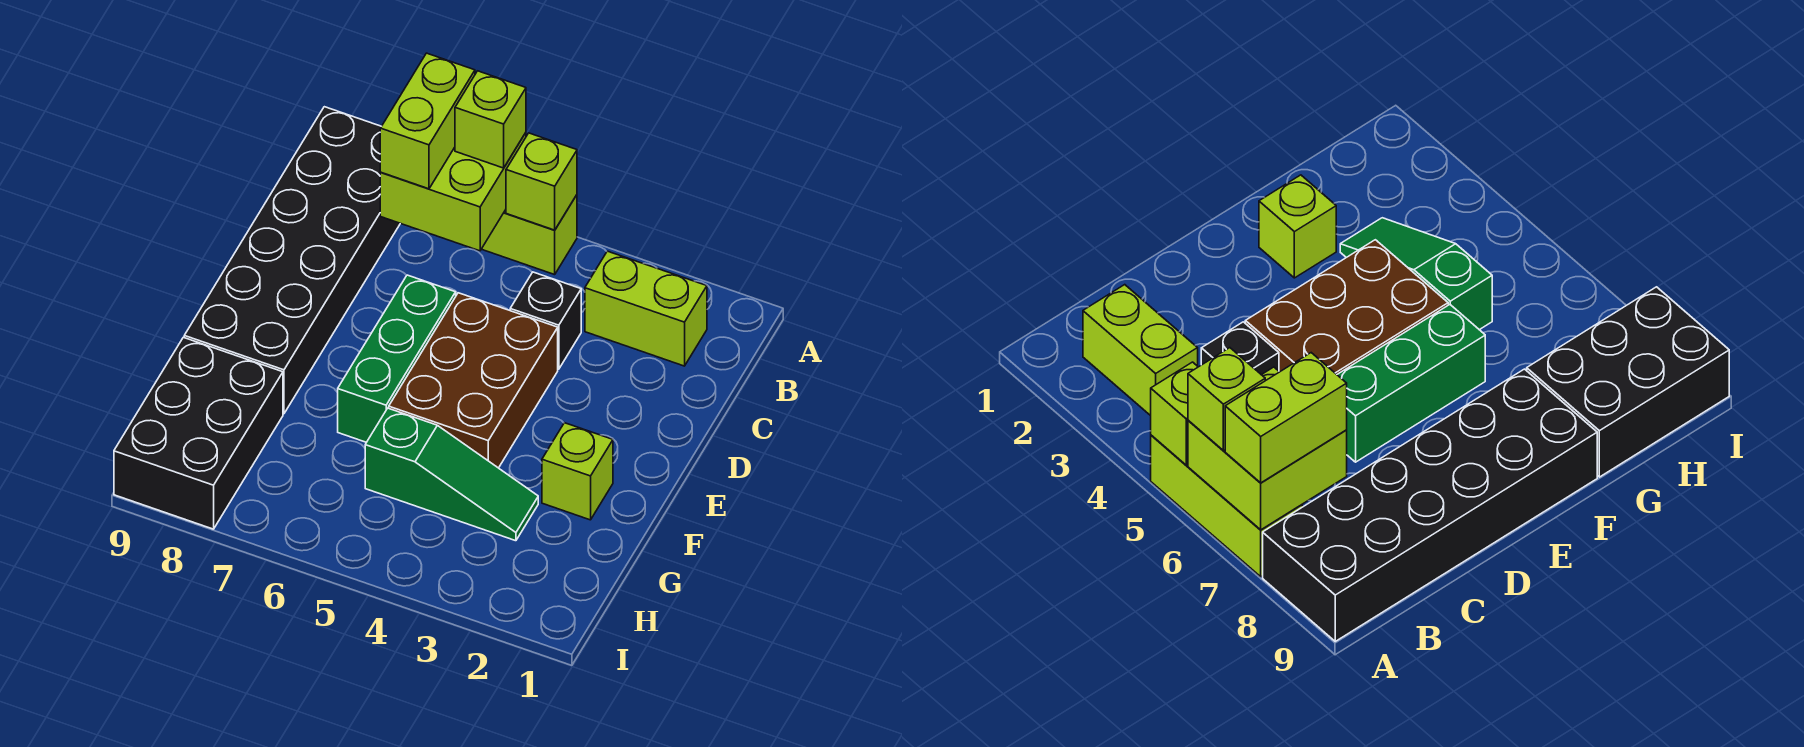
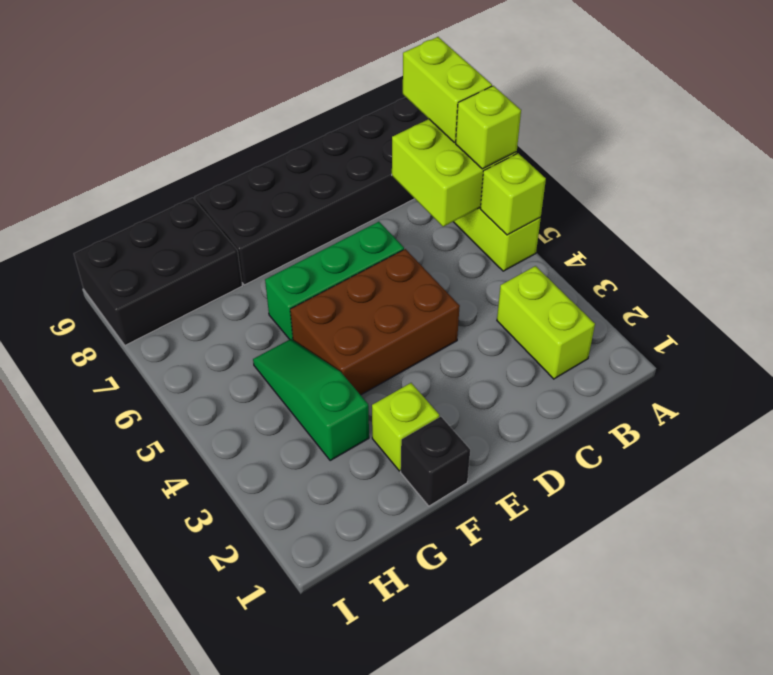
lime 1x2 brick [380,53,475,189] -> lime 1x2 brick turned to [403,37,492,143]
black 1x1 brick [510,272,581,369] -> black 1x1 brick moved to [401,417,470,506]
green 1x3 slope [365,408,538,541] -> green 1x3 slope turned to [253,339,369,461]

